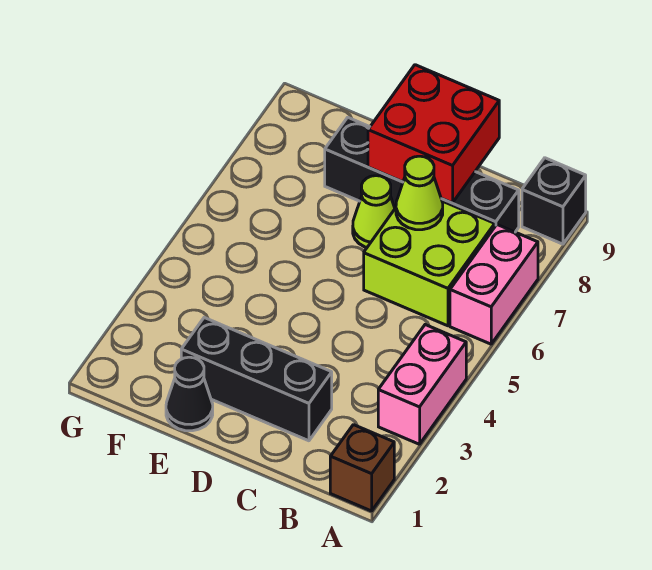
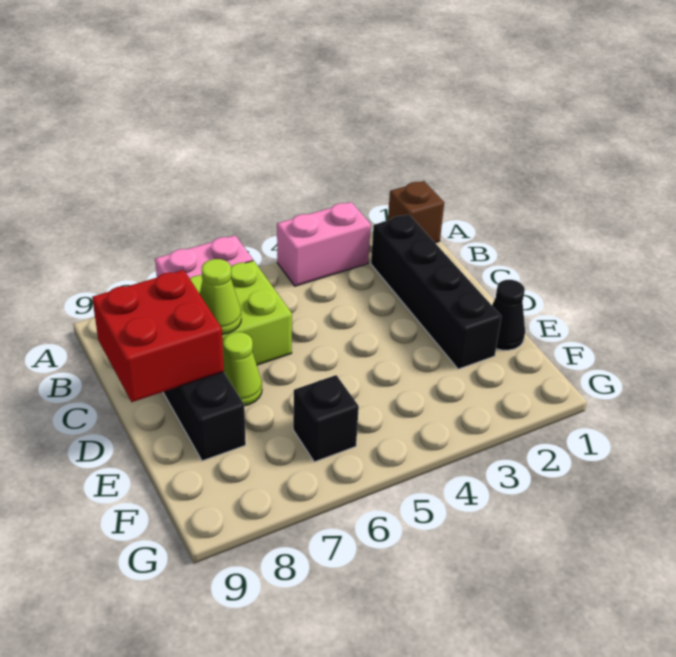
black 1x1 brick [522,158,586,244] -> black 1x1 brick moved to [293,375,359,462]
black 1x3 brick [181,318,332,441] -> black 1x4 brick [371,214,502,369]

